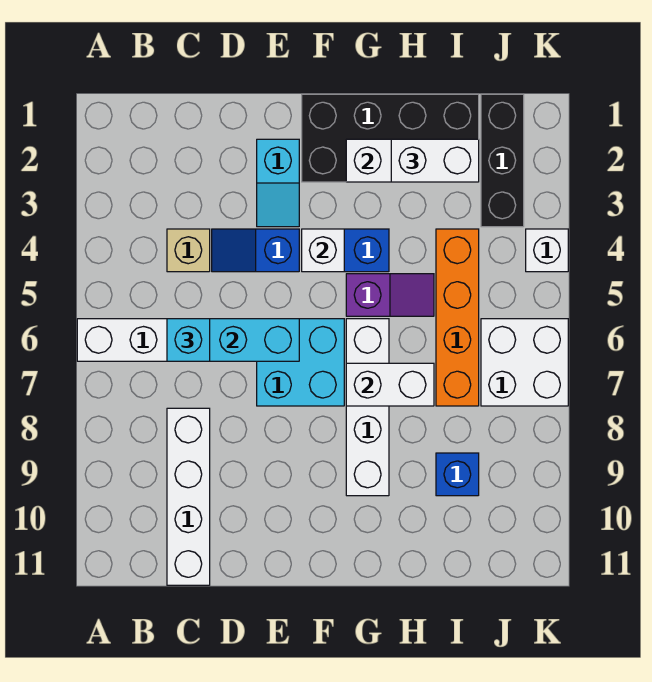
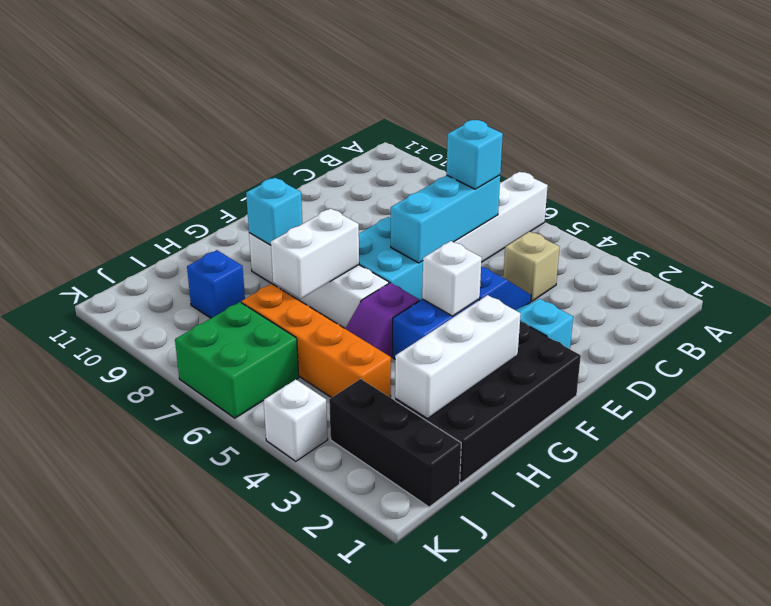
white 1x4 brick [167,408,210,585] -> none
none -> cyan 1x1 brick [246,178,302,245]
white 1x2 brick [391,139,479,182] -> none
white 2x2 brick [481,319,568,406] -> green 2x2 brick [175,302,299,418]

